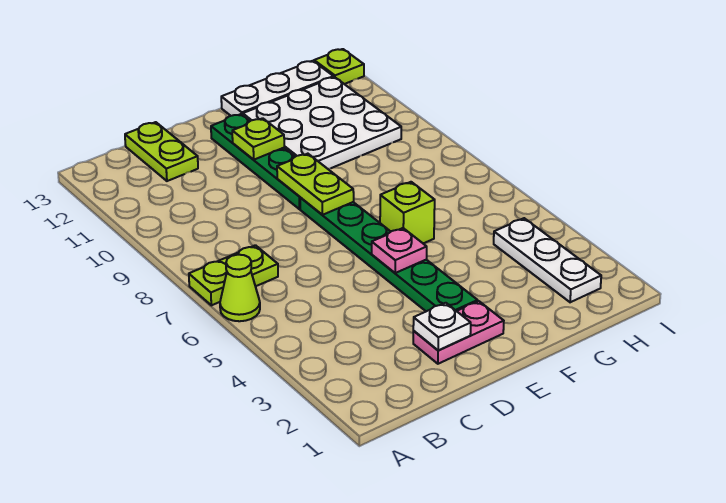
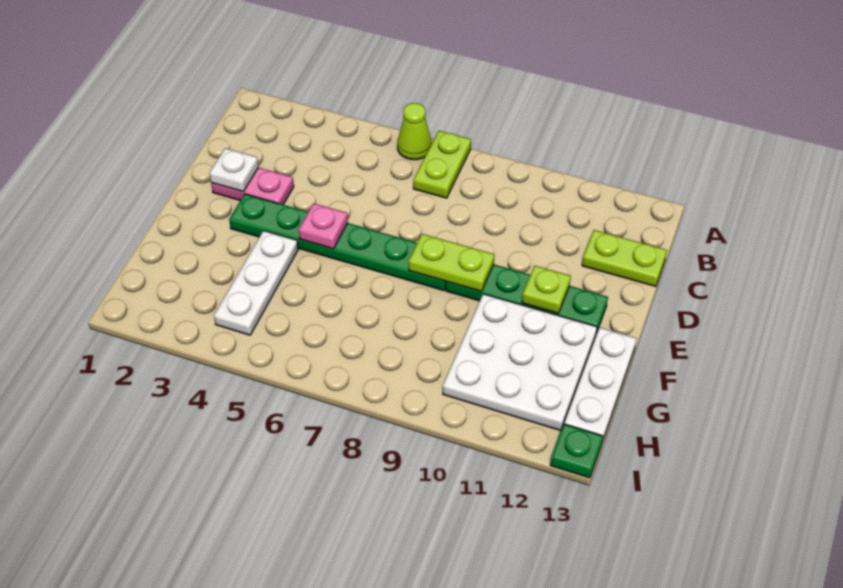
pink 1x2 plate [413,301,504,364] -> pink 1x2 plate turned to [211,168,294,205]
lime 1x1 brick [380,182,435,244] -> none
white 1x3 plate [494,218,601,302] -> white 1x3 plate turned to [214,231,298,335]
lime 1x1 plate [314,49,364,84] -> green 1x1 plate [550,424,603,478]

